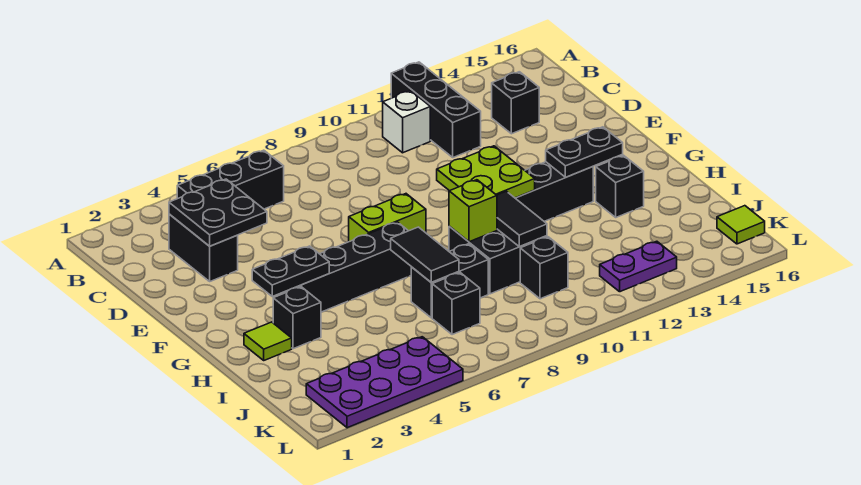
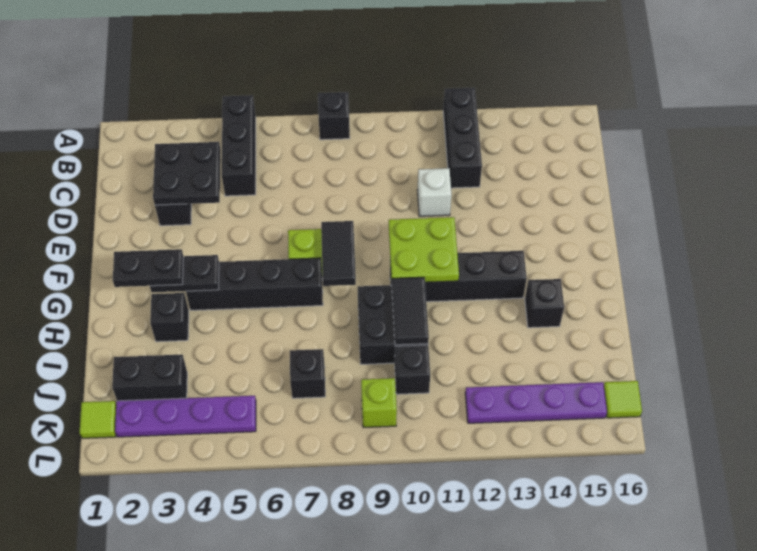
black 1x3 brick [177,150,284,209] -> black 1x3 brick turned to [222,95,256,196]
white 1x1 brick [383,91,430,153] -> white 1x1 brick moved to [417,168,452,216]
black 1x1 brick [492,72,539,134] -> black 1x1 brick moved to [318,92,350,140]
black 1x2 plate [546,127,623,177] -> black 1x2 plate moved to [113,249,183,287]
lime 1x1 tile [244,322,292,360] -> lime 1x1 tile moved to [80,401,116,438]
black 1x2 tile [391,227,459,282] -> black 1x2 tile moved to [321,221,356,286]
lime 1x1 brick [449,180,497,242] -> lime 1x1 brick moved to [361,378,397,428]
black 1x2 brick [411,244,488,318] -> black 1x2 brick moved to [112,355,187,401]
purple 2x4 plate [306,337,463,428] -> purple 1x4 plate [115,396,256,437]
purple 1x2 plate [600,241,677,292] -> purple 1x4 plate [465,382,607,423]

